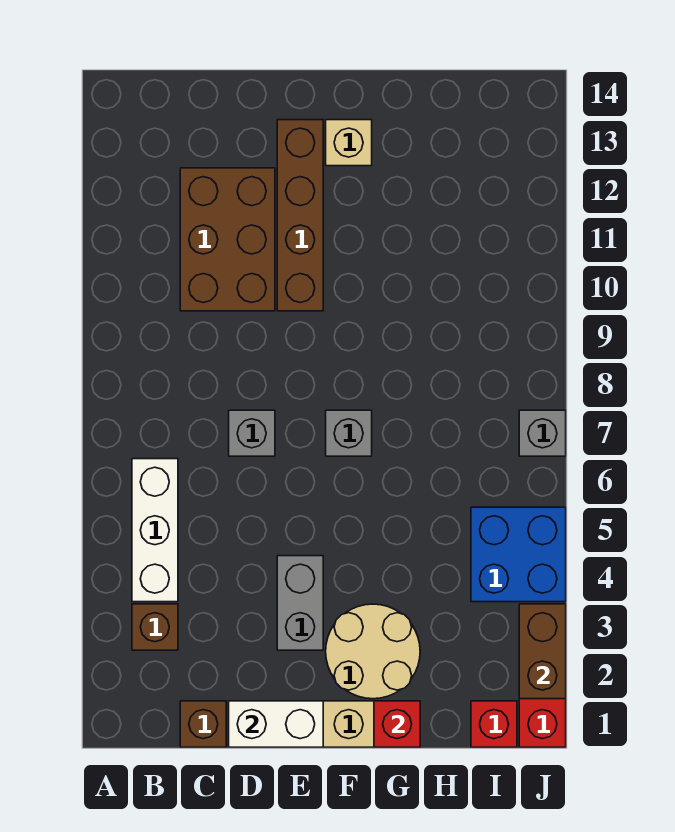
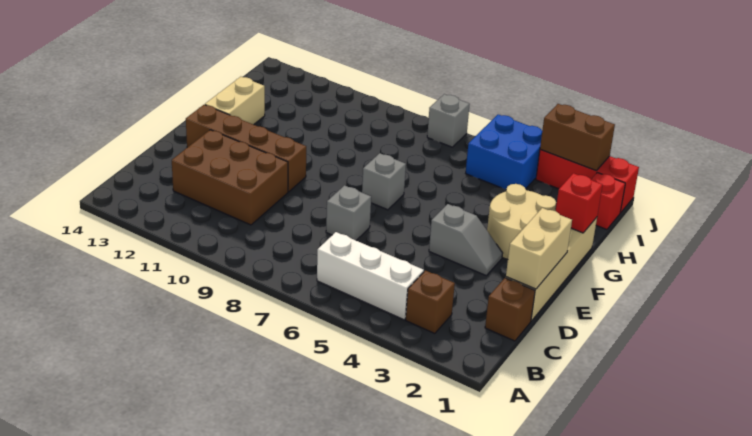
white 1x2 brick [229,701,323,747] -> tan 1x2 brick [506,208,572,289]
grey 1x2 brick [277,556,323,650] -> grey 1x2 slope [429,204,503,276]
tan 1x1 brick [326,120,372,166] -> tan 1x2 brick [205,77,265,125]

